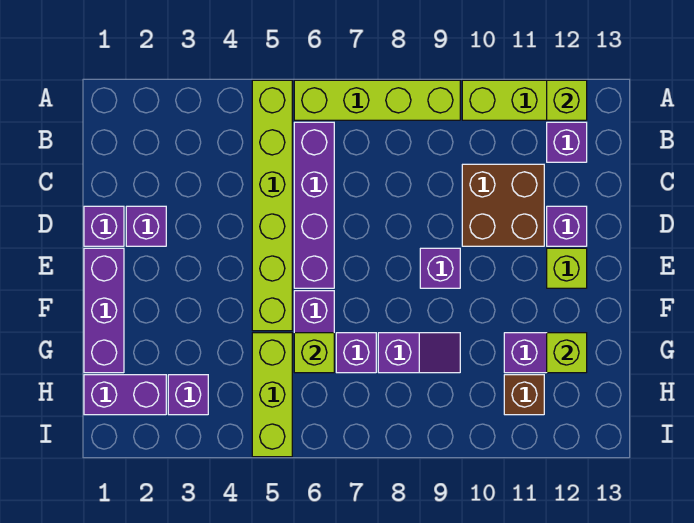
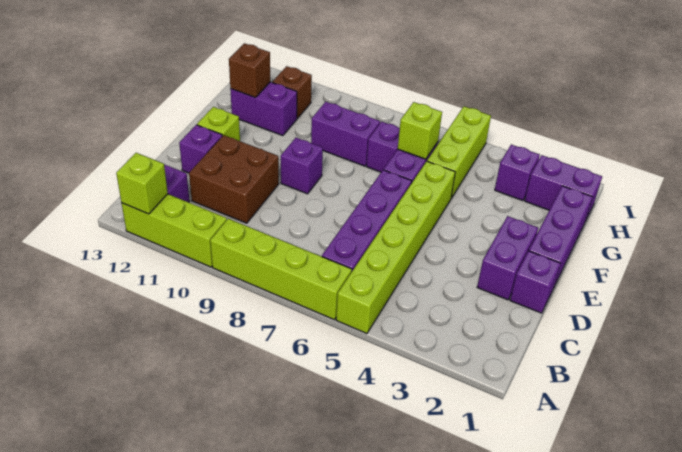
purple 1x1 brick [126,206,166,246] -> purple 1x2 brick [477,216,538,300]
purple 1x2 slope [378,333,460,373] -> purple 1x2 brick [311,102,380,166]
lime 1x1 brick [547,333,587,373] -> brown 1x1 brick [229,43,270,98]

